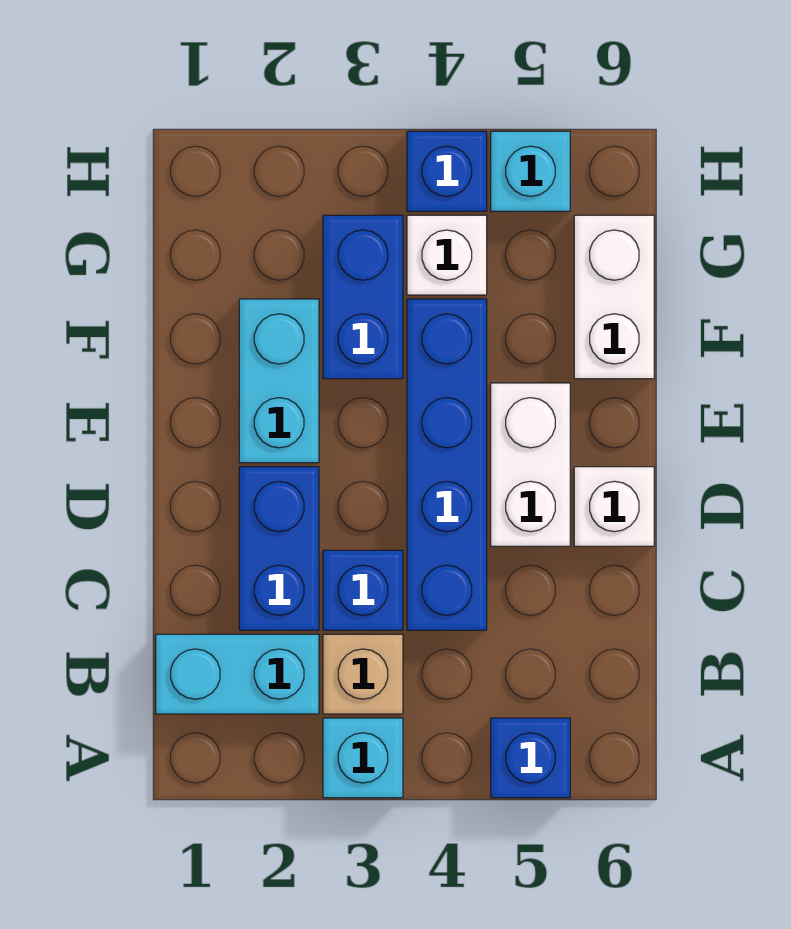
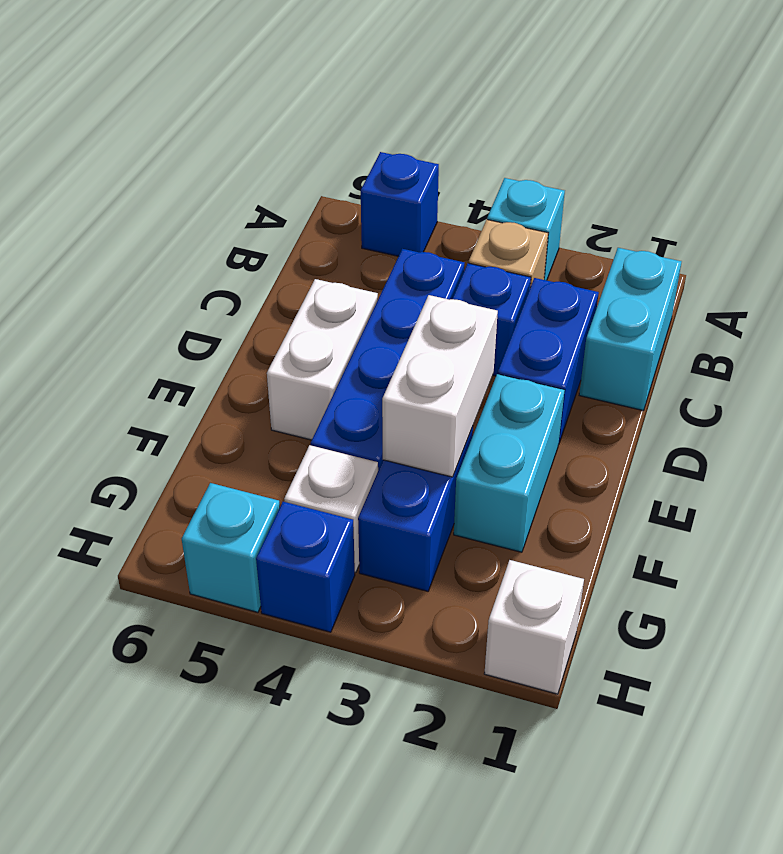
cyan 1x2 brick [156,634,319,714] -> cyan 1x2 brick turned to [579,248,681,411]
white 1x1 brick [574,467,654,546] -> white 1x1 brick moved to [484,560,584,694]
white 1x2 brick [574,215,654,379] -> white 1x2 brick moved to [382,295,498,477]

